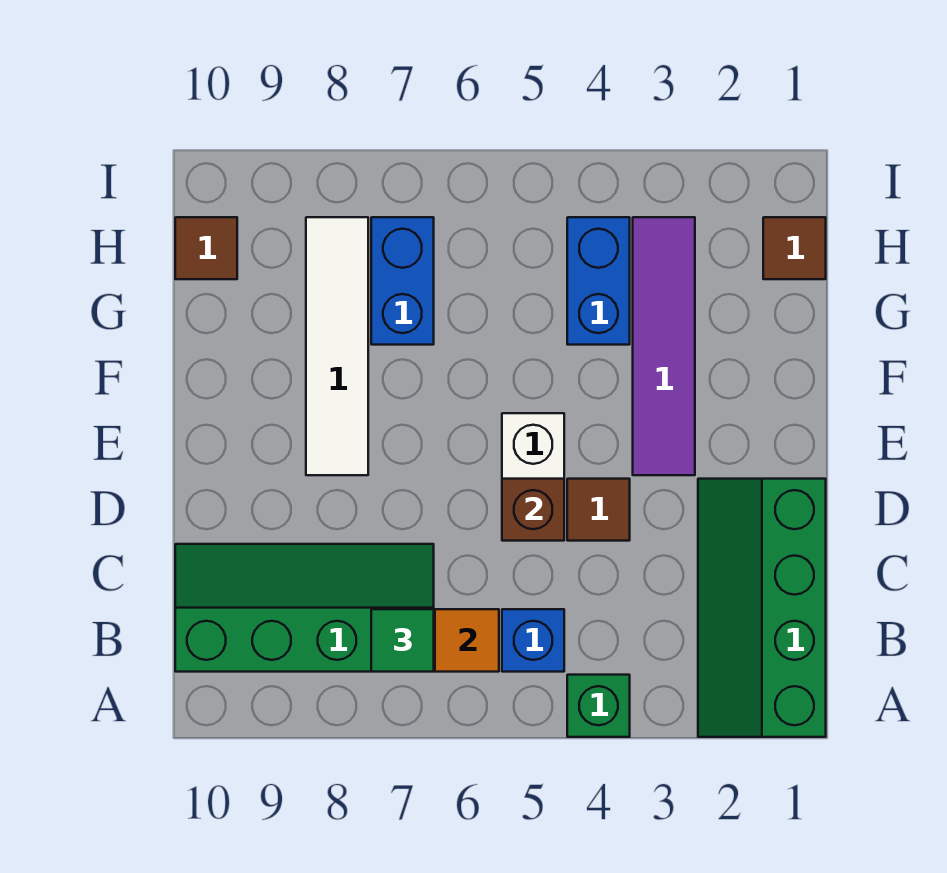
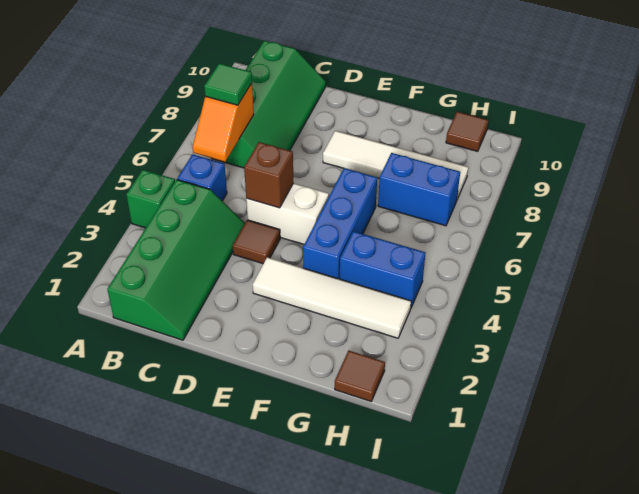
green 2x4 slope [698,479,826,737] -> green 2x4 slope turned to [107,180,245,340]
purple 1x4 tile [633,217,695,475] -> white 1x4 tile [253,257,411,338]
none -> blue 1x3 brick [303,168,377,279]

